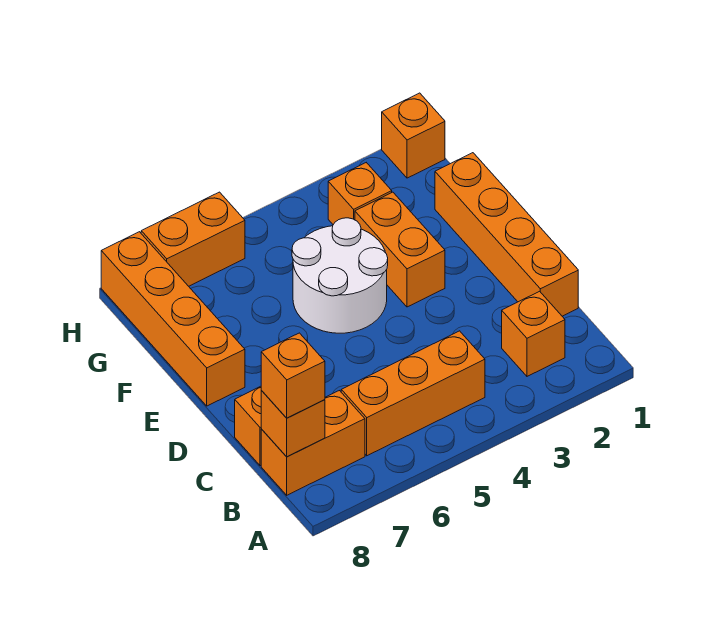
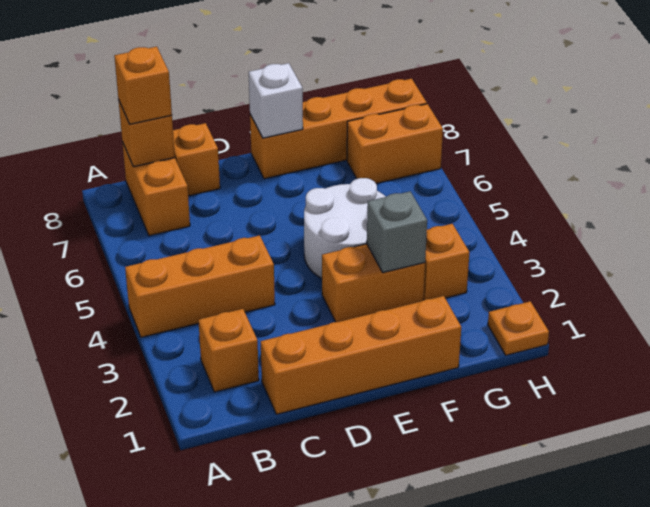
orange 1x3 brick [341,331,485,456] -> orange 1x3 brick turned to [125,235,275,337]
none -> white 1x1 brick [249,63,303,138]
none -> grey 1x1 brick [367,191,427,273]
orange 1x1 brick [382,93,445,178] -> orange 1x1 plate [488,301,549,355]
orange 1x2 brick [141,192,245,286] -> orange 1x2 brick turned to [347,104,443,183]

